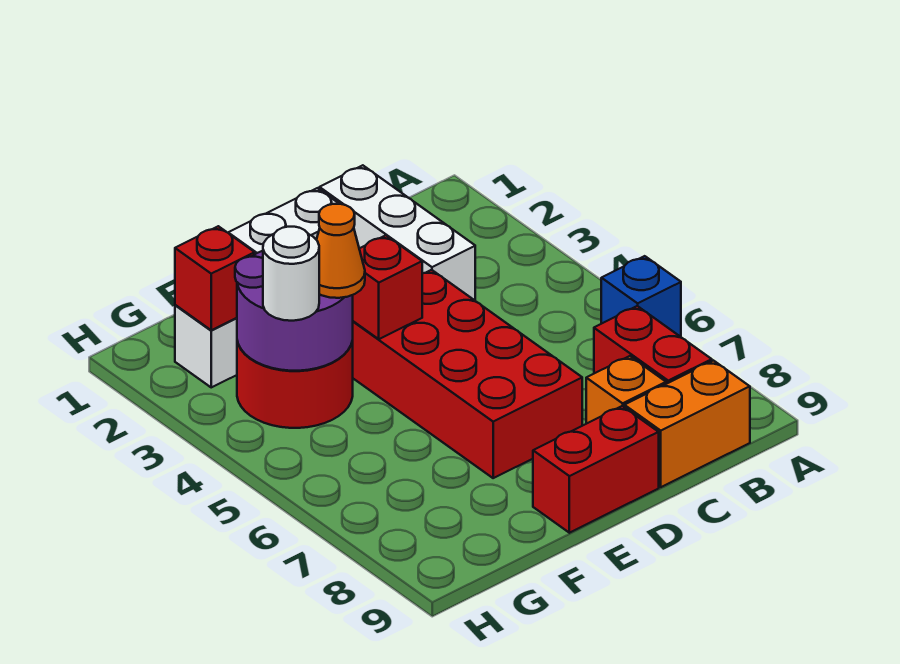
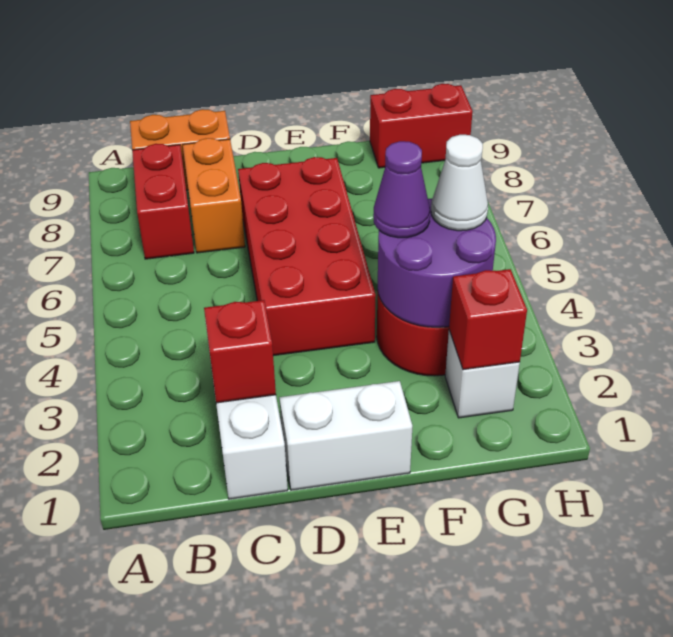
blue 1x1 brick [601,256,681,337] -> none
orange 1x1 brick [586,356,666,424] -> orange 1x2 brick [183,138,245,253]
red 1x2 brick [533,406,659,533] -> red 1x2 brick moved to [370,84,473,168]
red 1x1 brick [353,235,422,339] -> red 1x1 brick moved to [204,300,276,403]
orange 1x1 cone [317,204,365,298] -> purple 1x1 cone [373,141,430,238]
white 1x1 round brick [263,227,319,321] -> white 1x1 cone [431,135,488,231]

